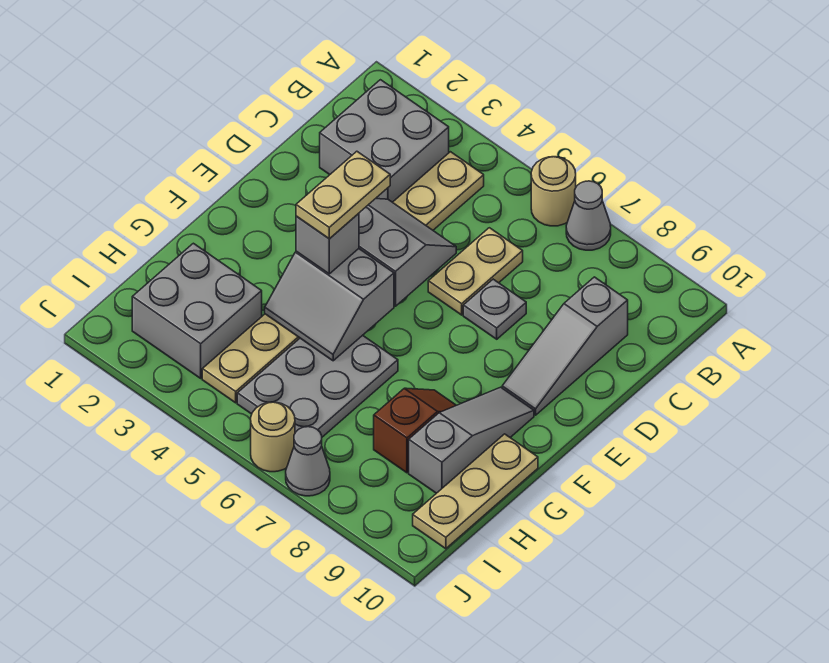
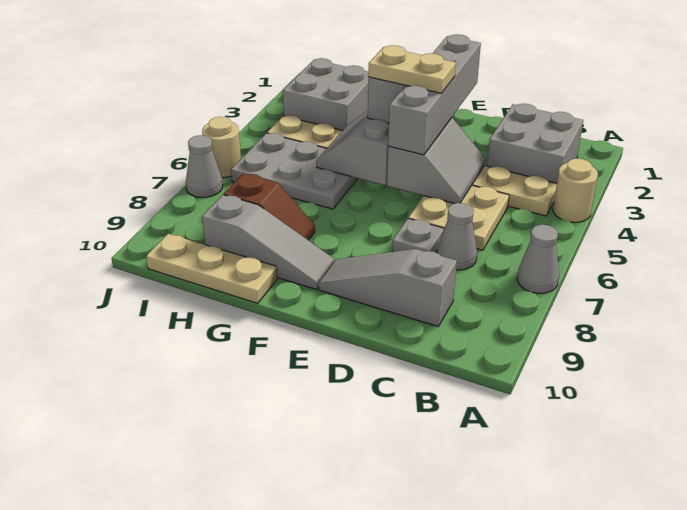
tan 1x1 round brick [531,157,576,226] -> tan 1x1 round brick moved to [553,158,598,222]
tan 1x2 plate [428,228,523,315] -> tan 2x2 plate [408,186,509,250]
none -> grey 1x1 cone [437,203,477,270]
none -> grey 1x4 brick [388,34,481,155]

